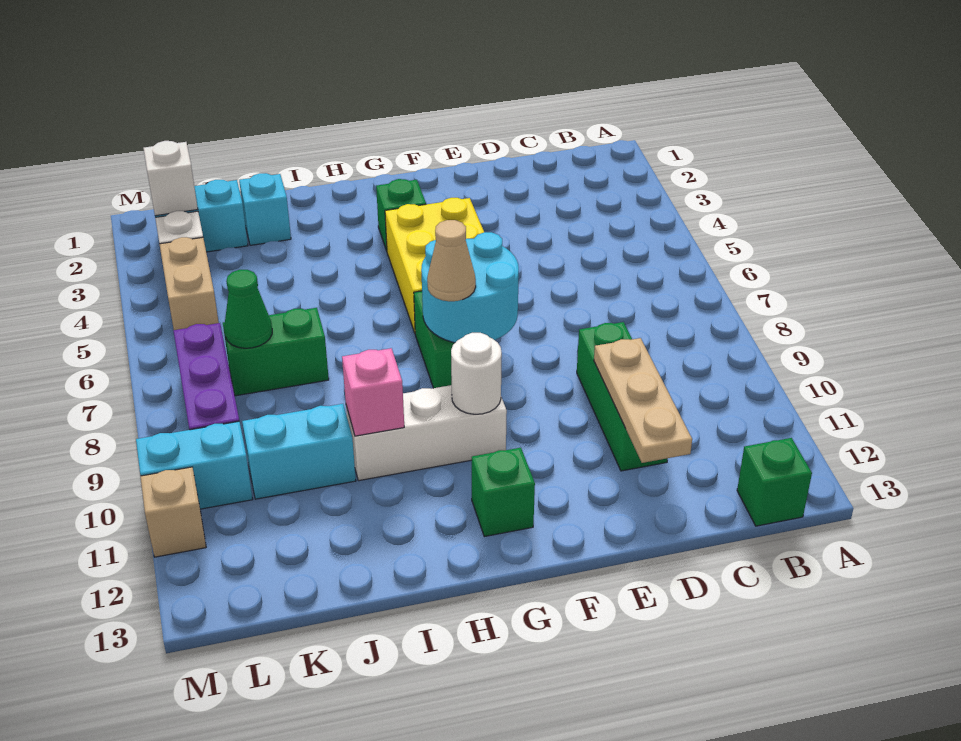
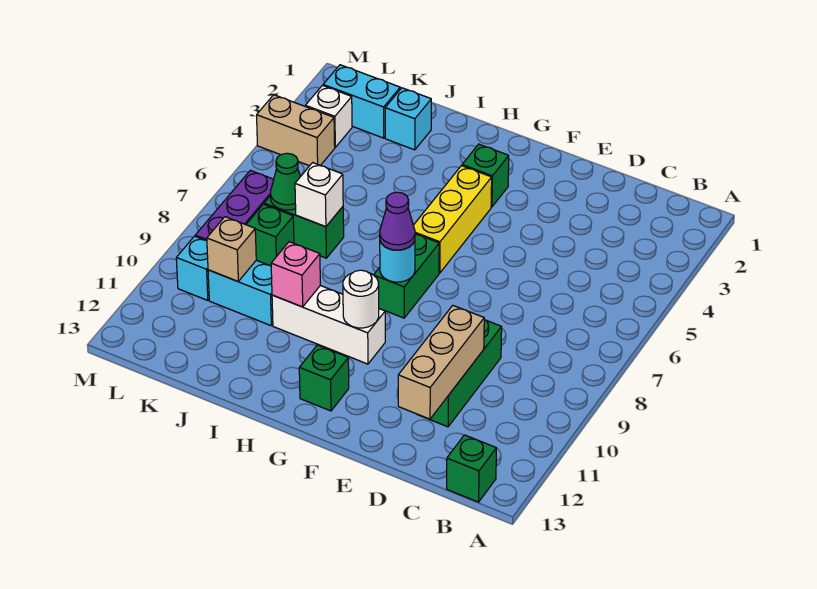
tan 1x3 plate [594,338,692,463] -> tan 1x3 brick [398,306,484,419]
yellow 2x3 brick [385,198,484,333] -> yellow 1x3 brick [413,166,492,273]
cyan 2x2 round brick [421,232,519,343] -> cyan 1x1 round brick [380,241,415,282]
tan 1x1 cone [427,220,476,301] -> purple 1x1 cone [380,192,415,250]
none -> green 1x1 brick [246,204,294,266]
white 1x1 brick [143,141,198,216] -> white 1x1 brick moved to [295,163,343,227]
tan 1x2 brick [160,237,219,330] -> tan 1x2 brick turned to [257,95,335,166]
cyan 1x2 brick [136,421,253,509] -> cyan 1x1 brick [176,236,209,300]
tan 1x1 brick [140,467,206,557] -> tan 1x1 brick moved to [207,217,256,281]

